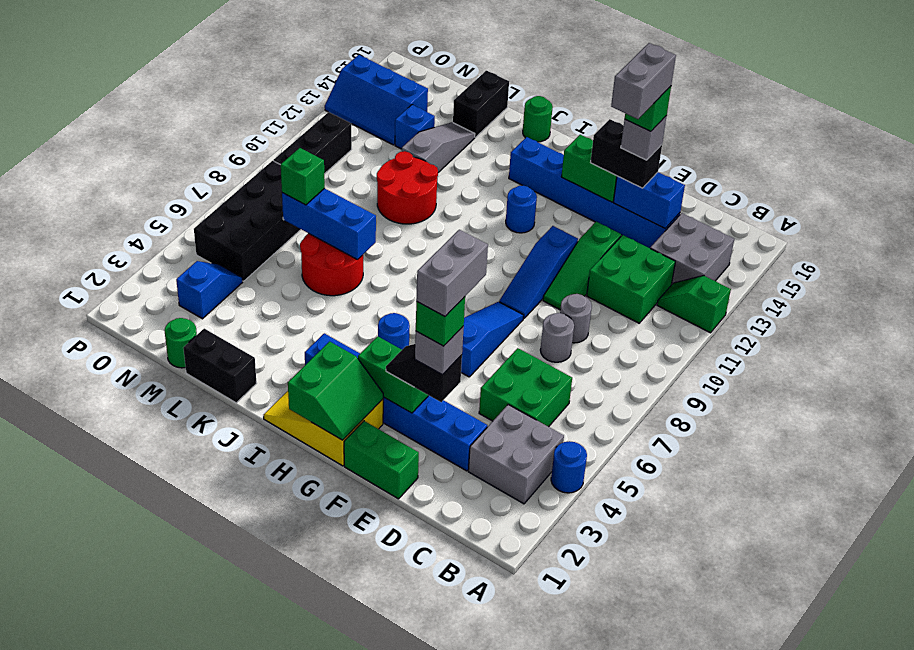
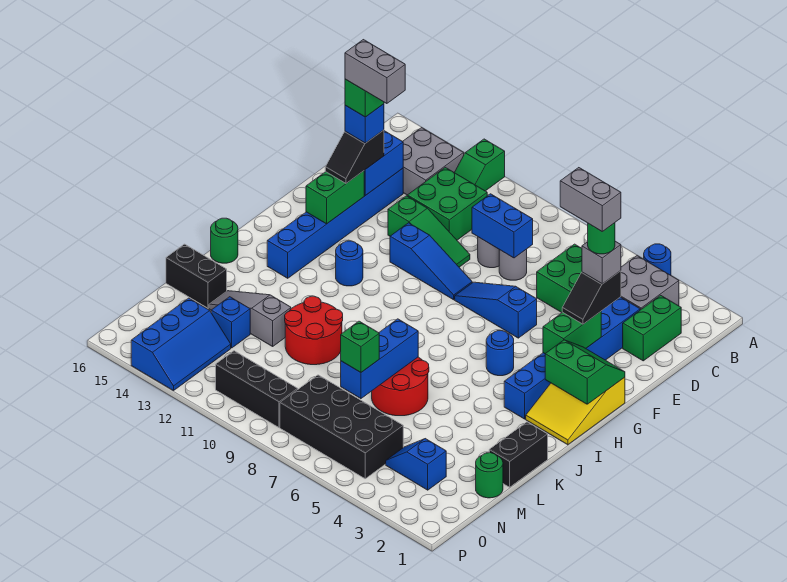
none -> blue 1x2 brick [472,194,533,258]
green 1x2 brick [344,421,419,499] -> green 1x2 brick moved to [623,295,681,361]
green 1x1 brick [416,297,465,346] -> green 1x1 round brick [588,223,615,254]
black 1x2 brick [591,119,662,188] -> black 1x2 slope [325,130,384,183]
grey 1x1 brick [621,116,667,160] -> blue 1x1 brick [345,104,384,143]

